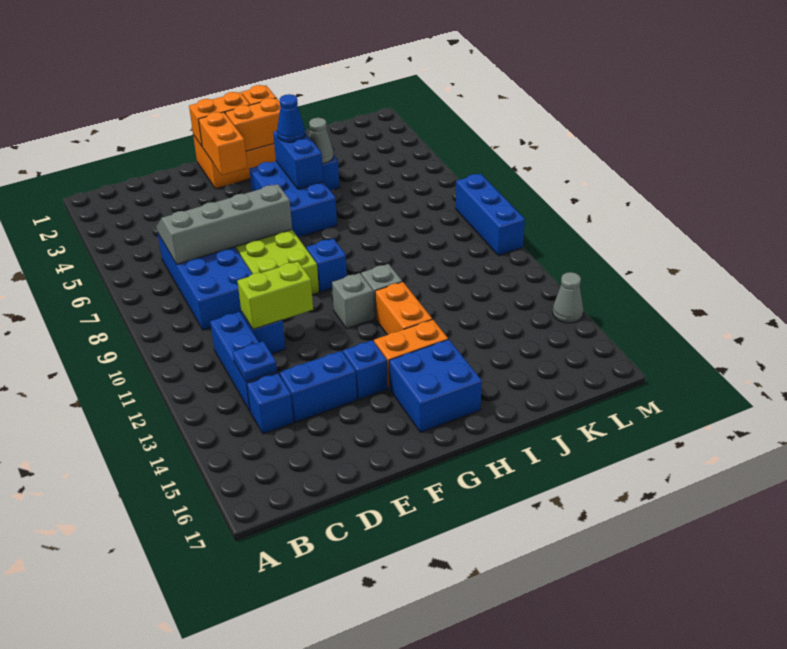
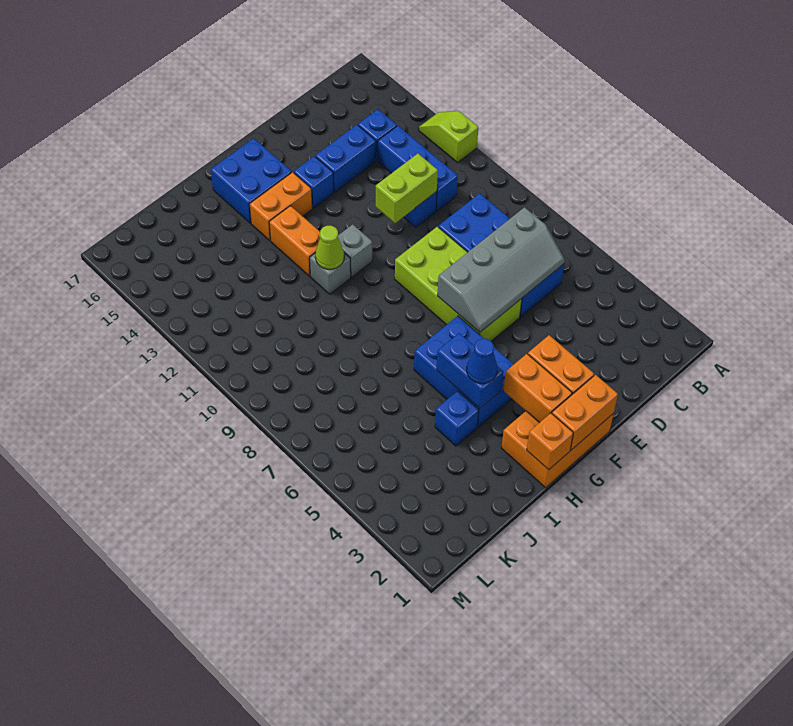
none -> lime 1x2 slope [419,111,478,163]
blue 1x1 plate [233,342,277,382] -> none
orange 1x2 brick [225,98,280,151] -> orange 1x2 brick turned to [503,354,572,423]
blue 1x1 brick [306,239,347,292] -> none
none -> lime 1x1 cone [315,226,344,269]
grey 1x1 cone [309,118,333,164] -> none
blue 1x3 brick [456,174,525,256] -> none
grey 1x1 cone [553,272,584,323] -> none

